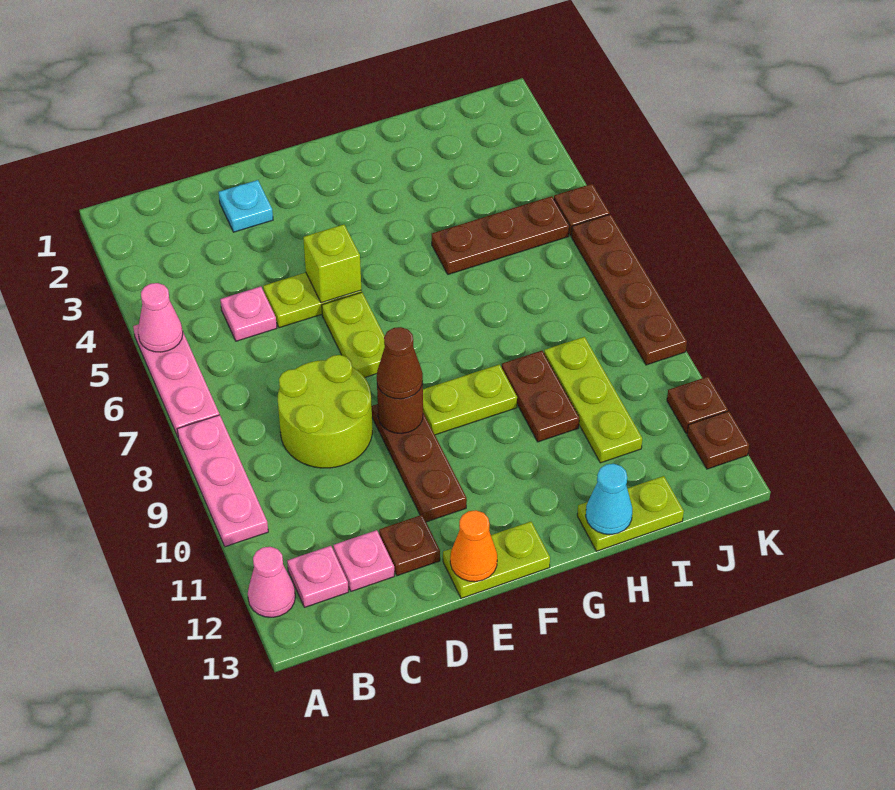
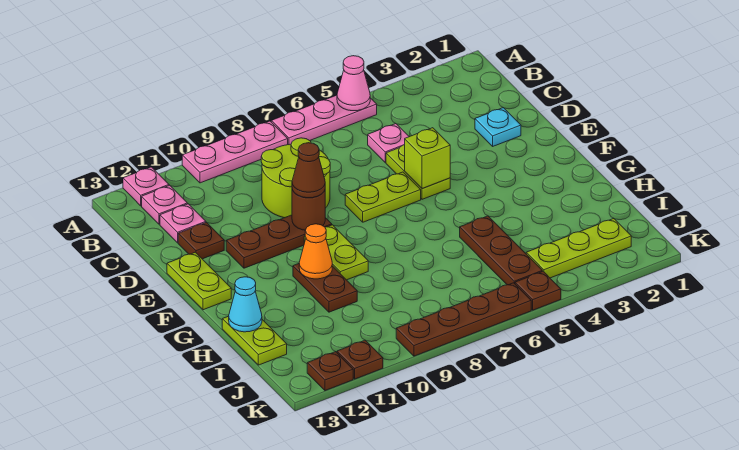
pink 1x1 cone [248,547,295,617] -> pink 1x1 plate [123,167,169,206]
orange 1x1 cone [450,510,497,582] -> orange 1x1 cone moved to [299,224,332,279]
brown 1x2 plate [502,351,579,442] -> brown 1x2 plate turned to [293,264,357,312]
lime 1x3 plate [544,337,642,463] -> lime 1x3 plate moved to [526,218,631,278]

